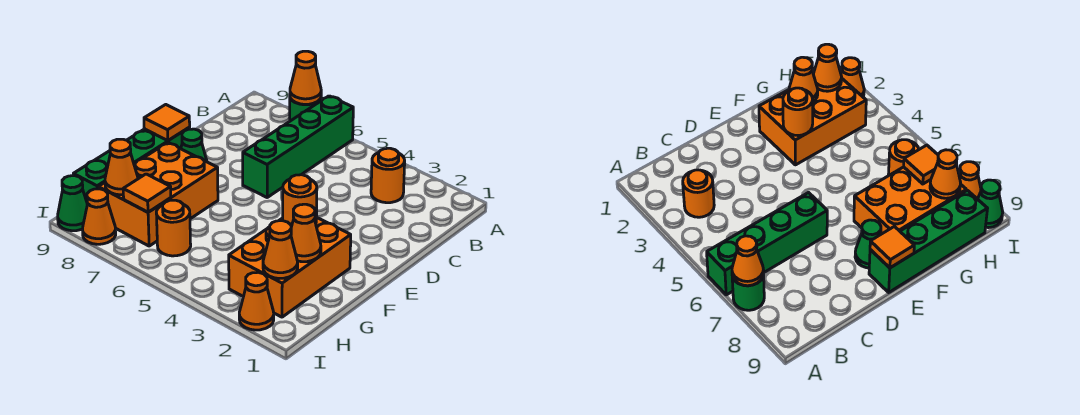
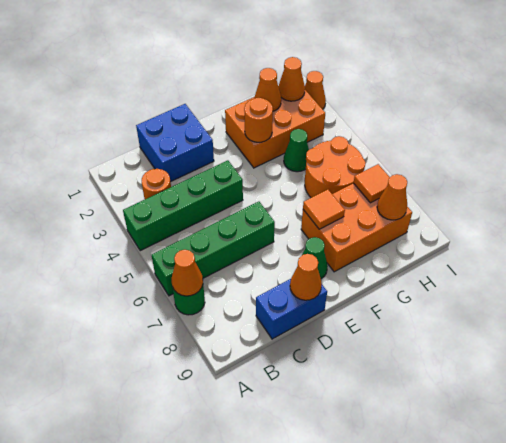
none -> blue 2x2 brick [136,104,214,182]
none -> blue 1x2 brick [256,279,327,339]
green 1x4 brick [73,128,190,204] -> green 1x4 brick moved to [123,160,243,251]
orange 1x1 tile [144,105,190,141] -> orange 1x1 tile moved to [303,190,345,229]
orange 1x1 round brick [156,200,191,256] -> orange 2x2 round brick [305,136,366,198]
orange 1x1 cone [83,189,116,244] -> orange 1x1 cone moved to [290,254,322,300]
green 1x1 cone [58,176,87,231] -> green 1x1 cone moved to [284,129,309,172]

